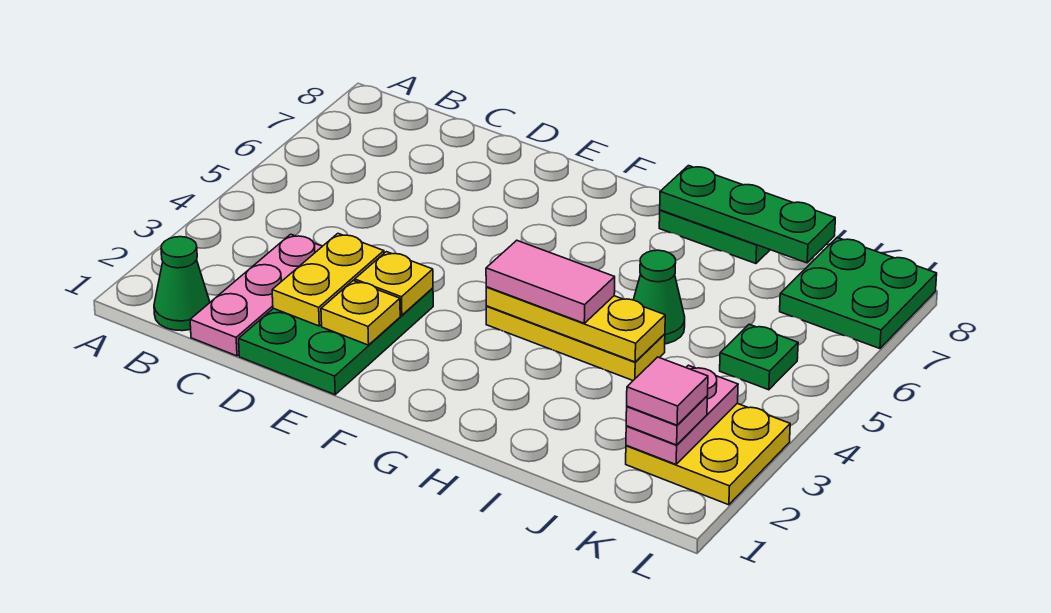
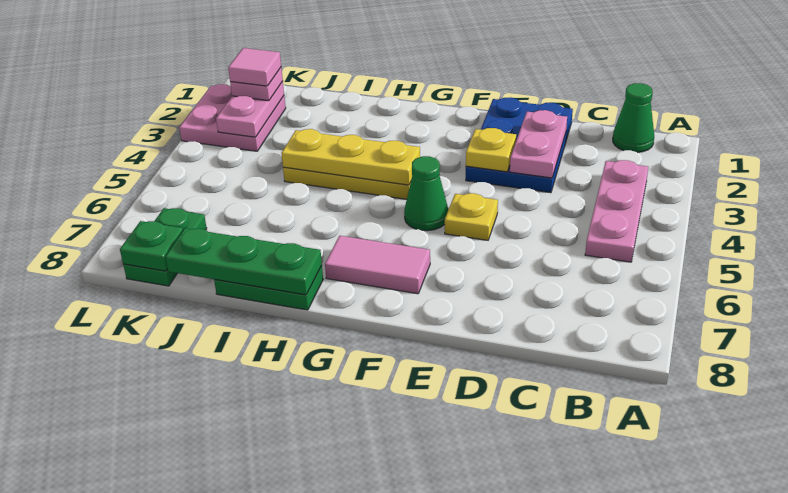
pink 1x3 plate [190,234,322,356] -> pink 1x3 plate moved to [585,160,648,262]
green 2x3 plate [239,288,433,395] -> blue 2x3 plate [466,97,573,193]
yellow 1x2 plate [272,234,384,326] -> pink 1x2 plate [510,110,567,178]
yellow 1x1 plate [321,281,400,345] -> yellow 1x1 plate moved to [445,193,498,240]
pink 1x2 tile [486,240,615,323] -> pink 1x2 tile moved to [325,236,430,294]
green 1x1 cone [633,250,685,344] -> green 1x1 cone moved to [404,156,448,231]
yellow 2x2 plate [626,403,790,505] -> pink 2x2 plate [179,84,286,151]
green 1x1 plate [720,324,798,390] -> green 1x1 plate moved to [120,221,183,271]
green 2x2 plate [780,238,937,349] -> green 1x2 plate [123,208,207,286]

